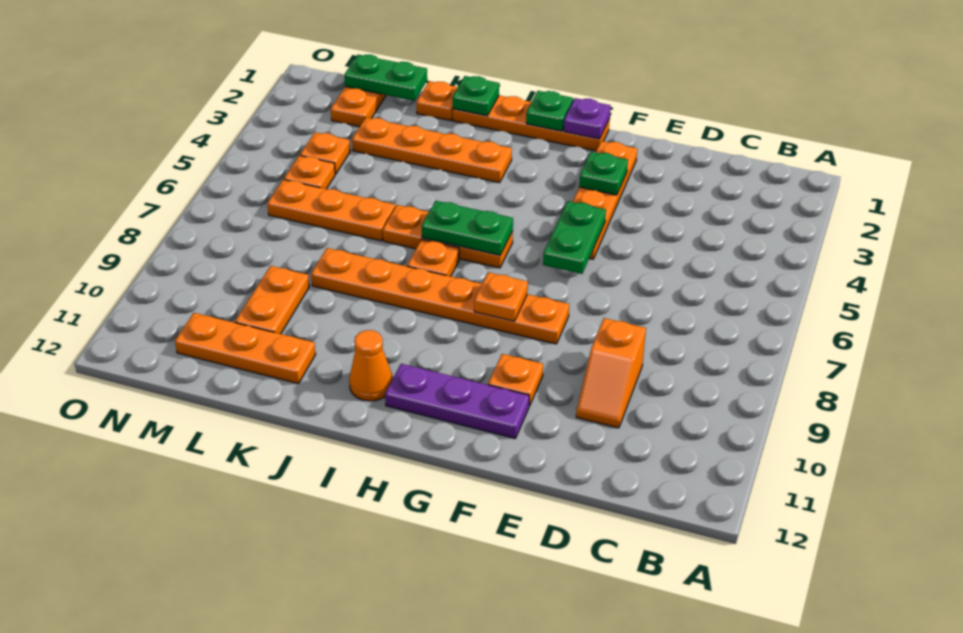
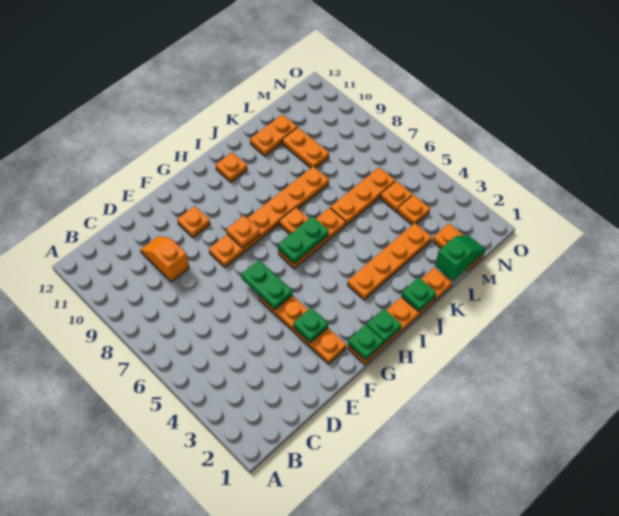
purple 1x3 plate [385,364,529,438] -> none
purple 1x1 plate [564,98,610,139] -> green 1x1 plate [348,325,383,360]
orange 1x1 cone [349,330,393,401] -> orange 1x1 plate [216,152,247,182]
orange 1x3 plate [175,313,316,384] -> orange 1x2 plate [250,114,297,156]
green 1x2 plate [344,55,427,101] -> green 1x2 slope [435,235,485,281]

